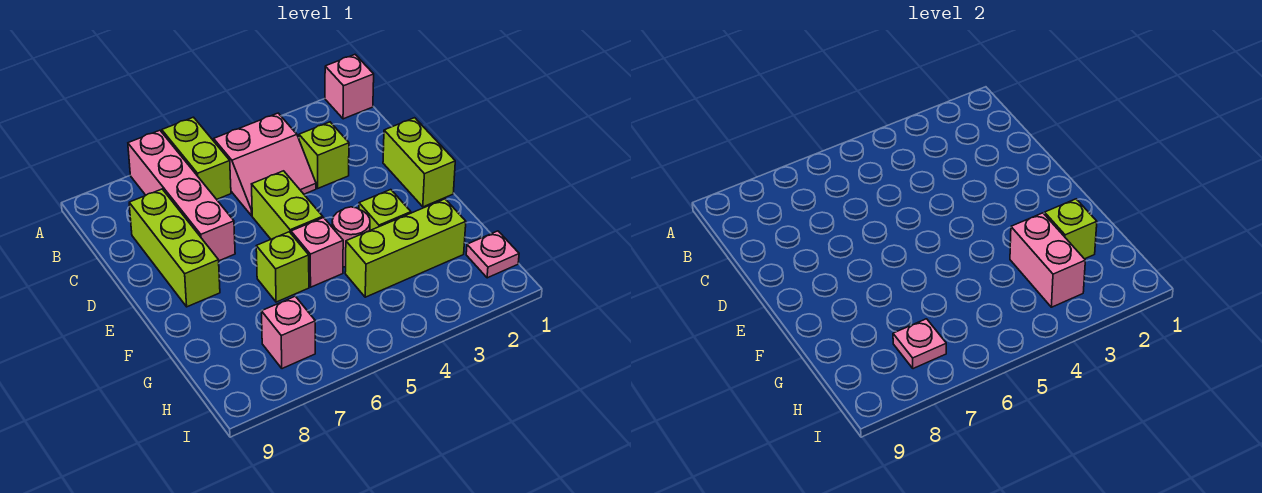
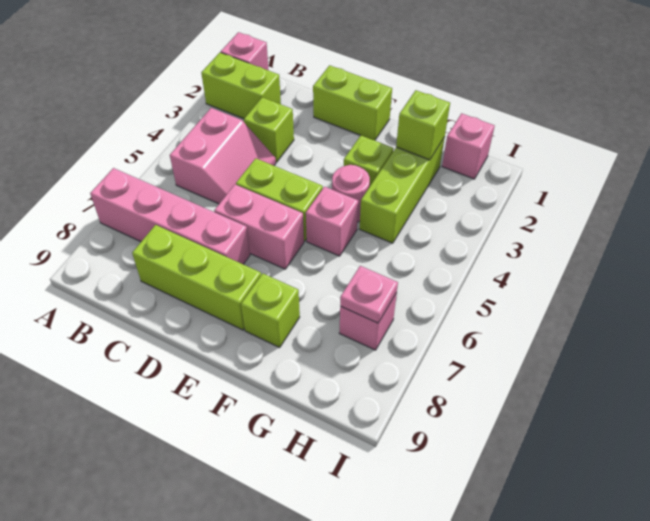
lime 1x2 brick [162,117,231,199] -> lime 1x2 brick moved to [201,52,281,119]
lime 1x1 brick [256,232,309,302] -> lime 1x1 brick moved to [241,273,300,347]
pink 1x2 brick [1010,213,1085,307] -> pink 1x2 brick moved to [214,185,304,269]
pink 1x1 plate [466,231,519,278] -> pink 1x1 brick [442,113,494,179]

